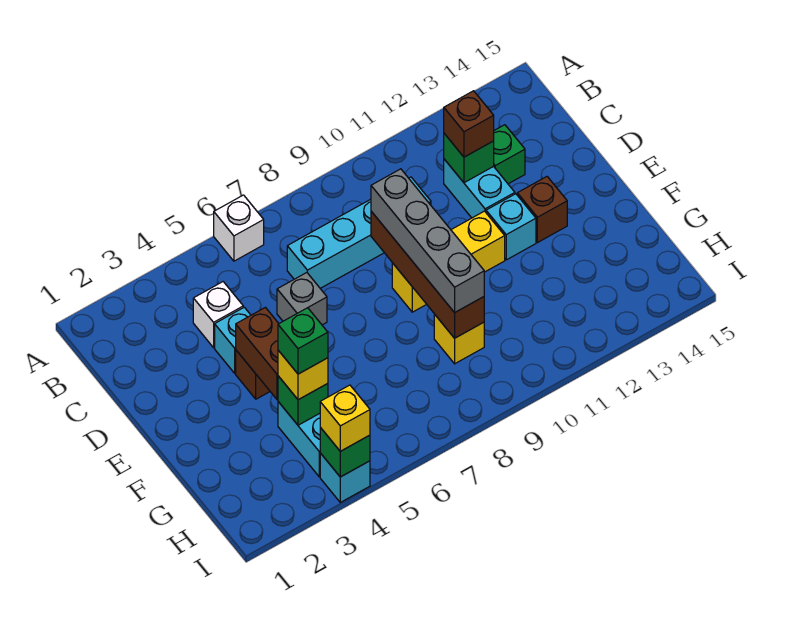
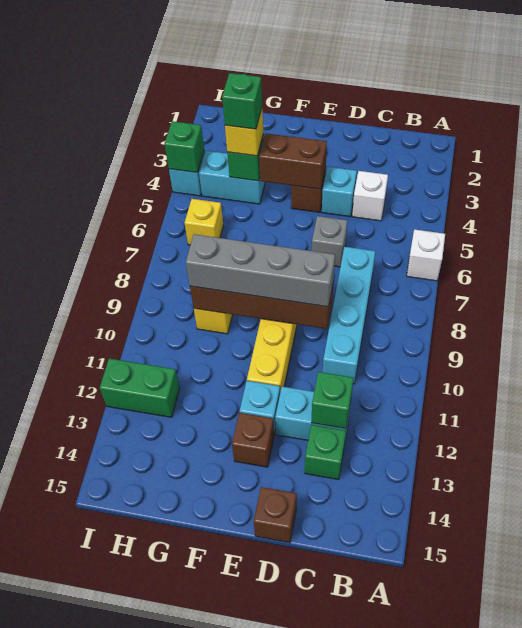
brown 1x1 brick [444,91,494,157] -> brown 1x1 brick moved to [254,487,297,543]
none -> green 1x2 brick [100,359,180,417]
yellow 1x1 brick [320,385,370,451] -> yellow 1x1 brick moved to [185,199,223,245]

